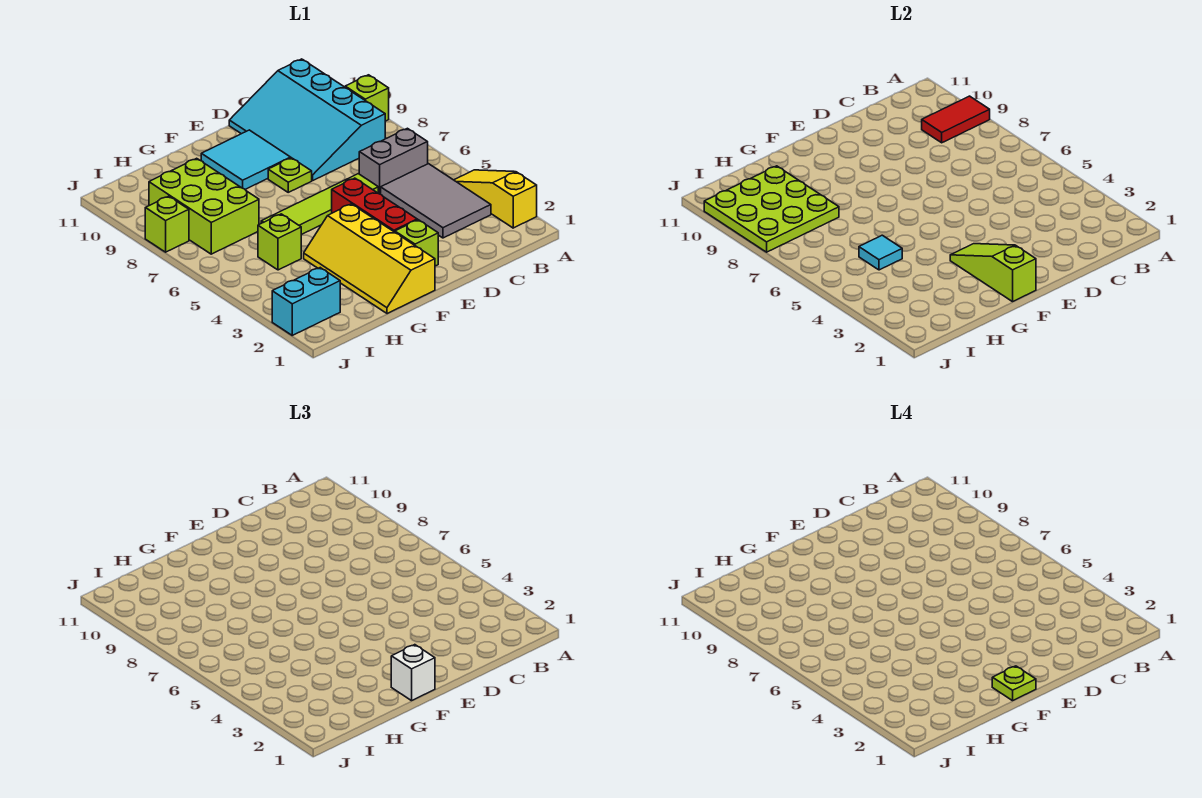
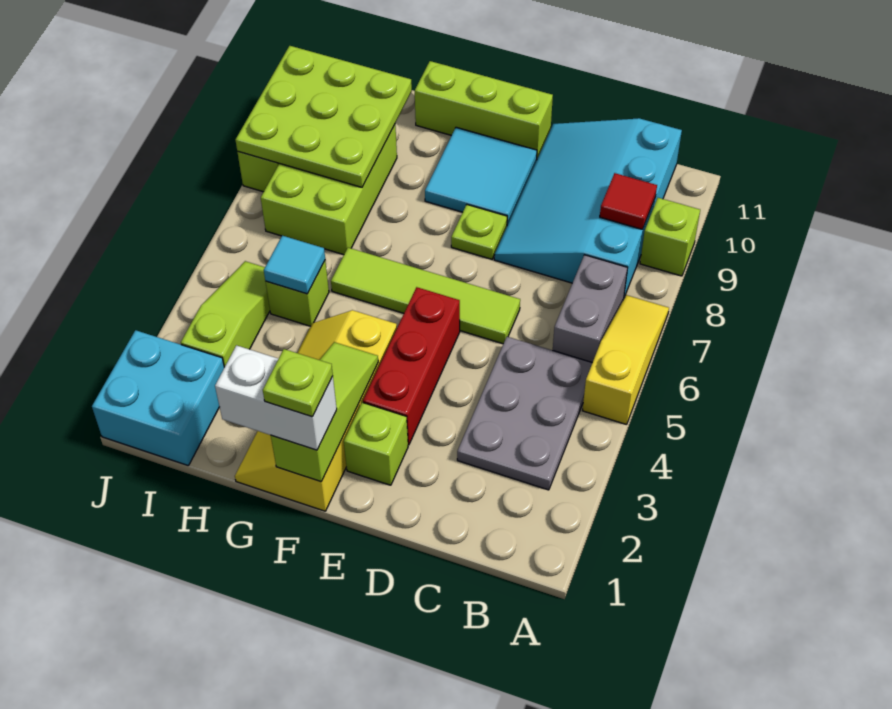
yellow 1x3 slope [454,170,537,228] -> yellow 1x3 slope moved to [582,295,669,425]
red 1x2 tile [922,96,990,143] -> red 1x1 tile [600,173,657,229]
grey 2x3 tile [381,164,491,238] -> grey 2x3 plate [457,337,592,490]
grey 1x2 brick [359,128,428,194] -> grey 1x2 brick turned to [553,255,627,363]
none -> lime 1x3 brick [415,61,553,158]
white 1x1 brick [391,645,435,701] -> white 1x2 brick [215,345,337,450]
cyan 1x2 brick [272,268,340,335] -> cyan 2x2 brick [92,330,224,465]
none -> lime 1x3 slope [181,261,270,367]

